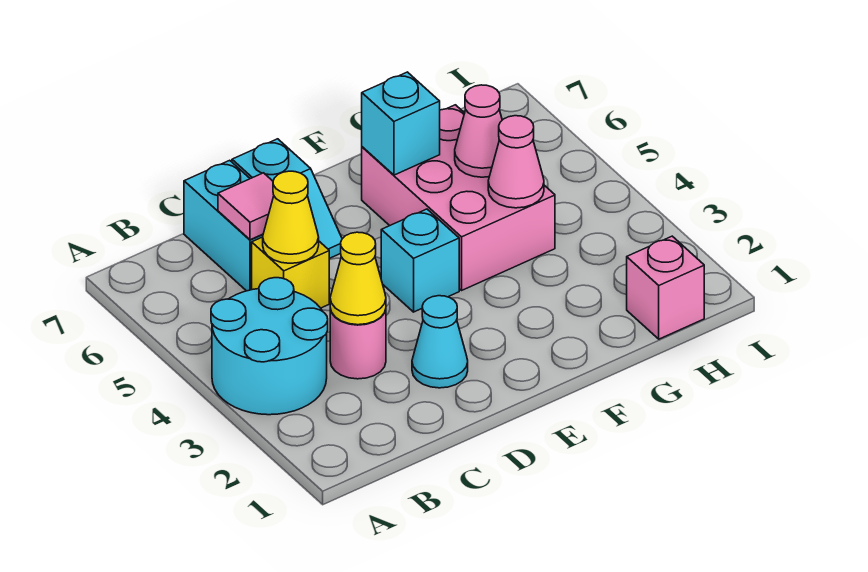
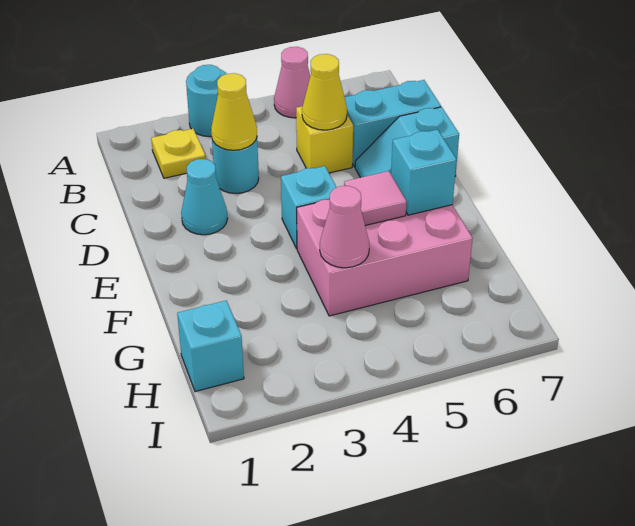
cyan 2x2 round brick [211,278,328,415] -> cyan 1x1 round brick [186,65,227,137]
none -> yellow 1x1 plate [151,129,206,178]
pink 1x1 round brick [330,309,386,379] -> cyan 1x1 round brick [212,138,259,194]
pink 1x1 tile [218,173,274,240] -> pink 1x1 tile moved to [344,171,407,226]
pink 1x1 cone [455,85,502,177] -> pink 1x1 cone moved to [274,47,310,118]
pink 1x1 brick [627,236,704,339] -> cyan 1x1 brick [177,301,244,392]

